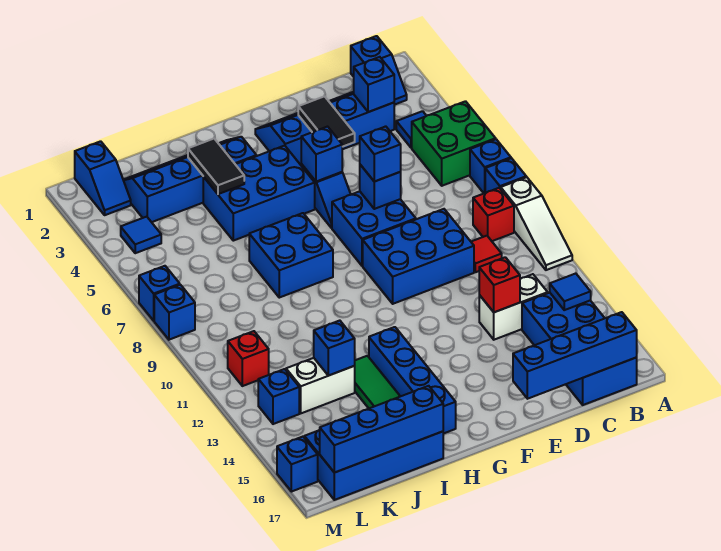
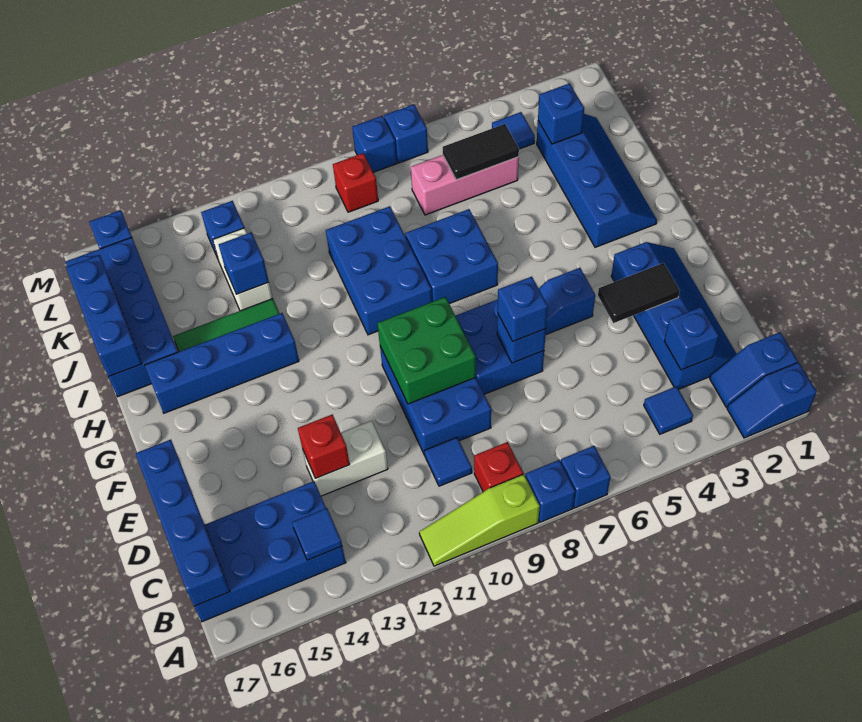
green 2x2 brick [412,101,496,186] -> green 2x2 brick moved to [377,297,476,404]
white 1x3 slope [501,177,572,270] -> lime 1x3 slope [419,474,540,566]
red 1x1 tile [471,236,502,272] -> blue 1x1 tile [425,437,472,486]
white 1x2 brick [479,274,548,340] -> white 1x2 brick turned to [303,421,388,496]
blue 1x1 brick [301,127,342,182] -> blue 1x1 brick moved to [538,83,584,144]
blue 2x3 brick [203,146,315,241] -> blue 2x3 brick moved to [326,206,432,335]
black 1x2 tile [188,139,244,194] -> black 1x2 tile moved to [443,124,519,180]
blue 1x4 brick [320,386,443,473] -> blue 1x3 brick [66,255,142,377]
none -> pink 1x3 brick [411,155,519,215]
blue 1x2 slope [75,141,131,215] -> blue 1x2 slope moved to [727,362,817,438]
red 1x1 brick [228,331,269,386] -> red 1x1 brick moved to [333,153,378,212]

